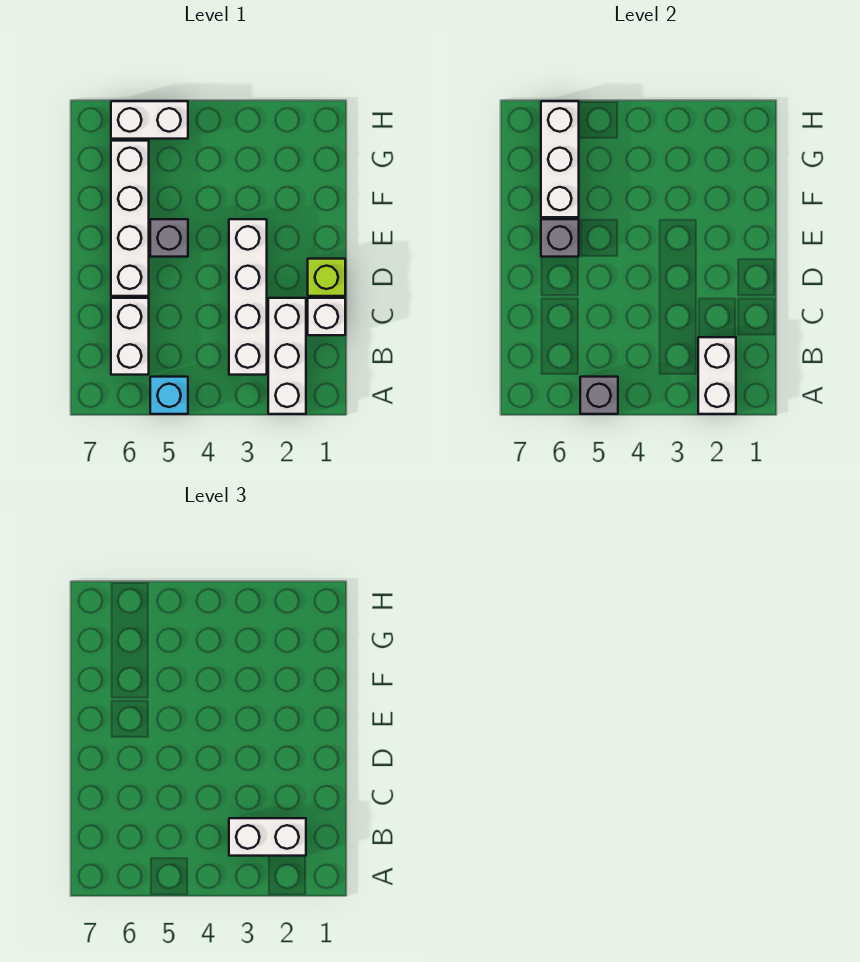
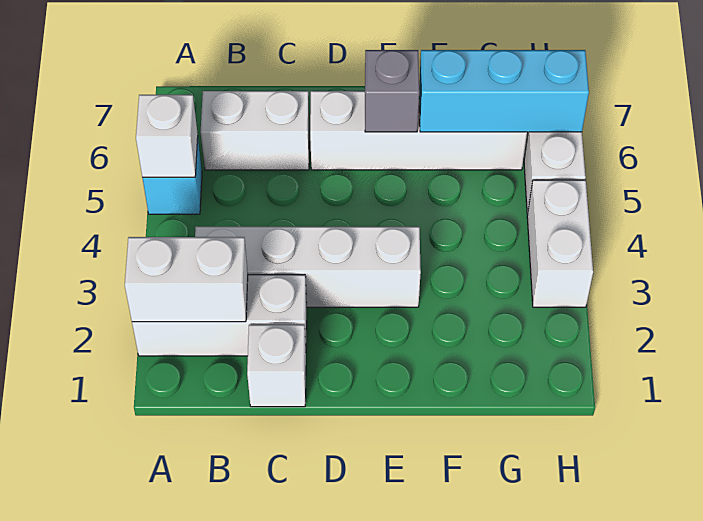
grey 1x1 brick [580,377,618,414] -> white 1x1 brick [136,95,198,177]
white 1x2 brick [229,818,306,856] -> white 1x2 brick moved to [527,180,593,307]
lime 1x1 brick [308,259,345,296] -> none
grey 1x1 brick [150,219,188,257] -> none
white 1x3 brick [541,101,579,217] -> cyan 1x3 brick [419,50,589,132]

